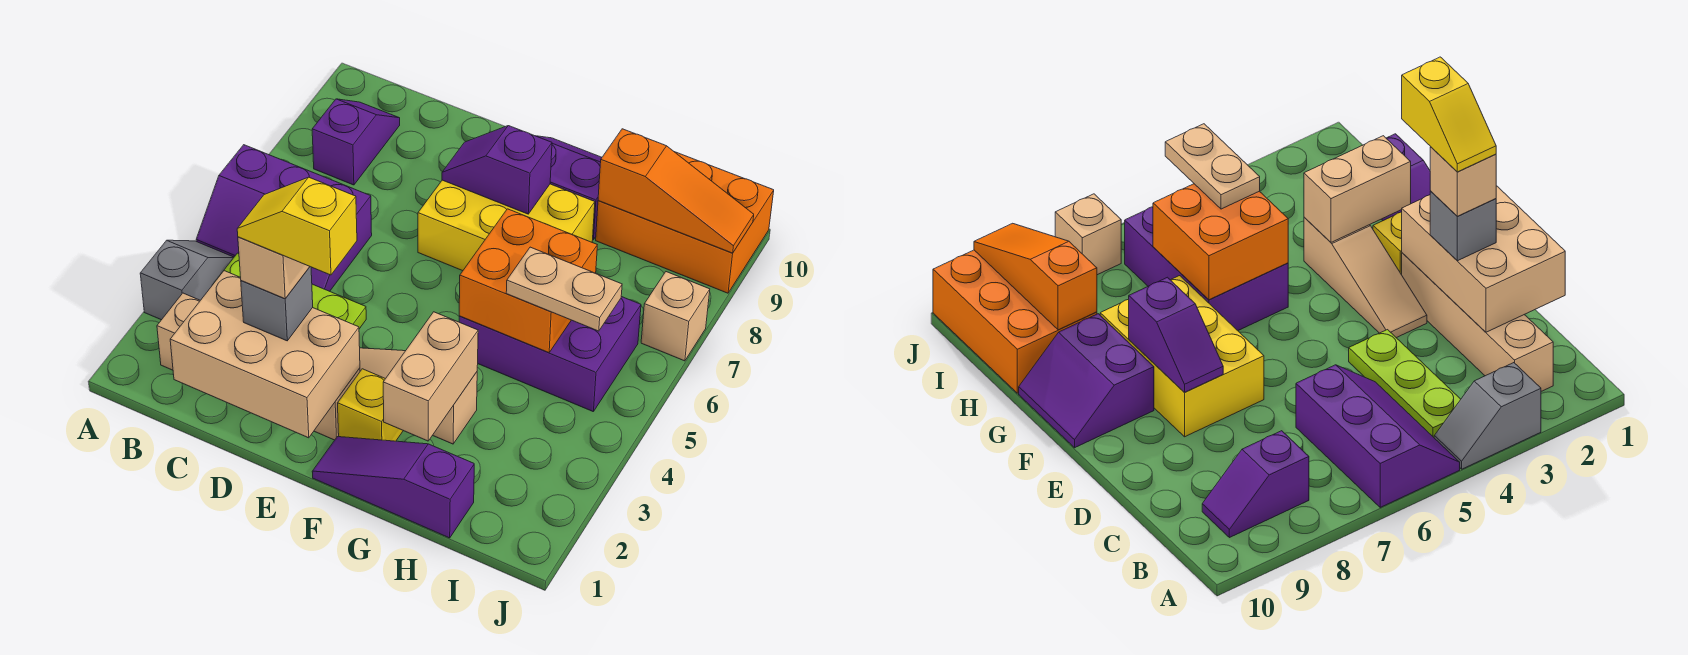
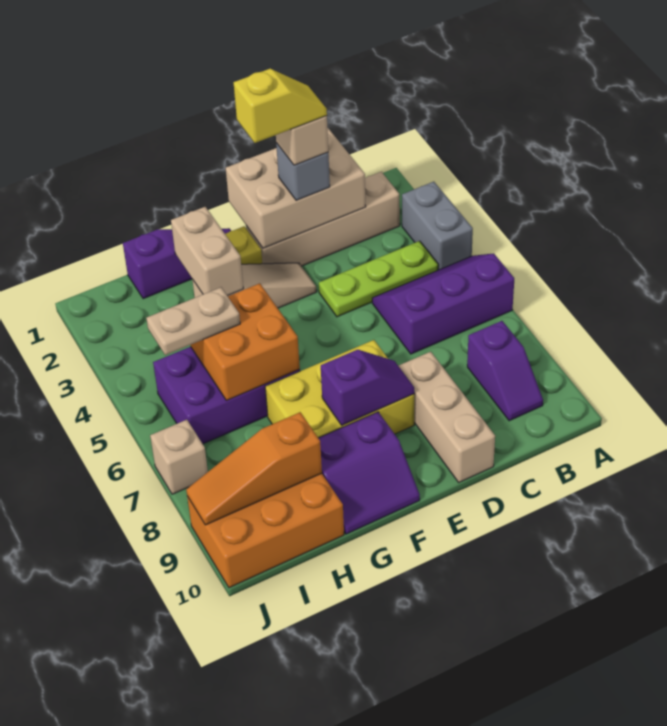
grey 1x2 slope [140,240,234,320] -> grey 1x2 brick [402,182,473,270]
none -> tan 1x3 brick [398,352,495,482]

